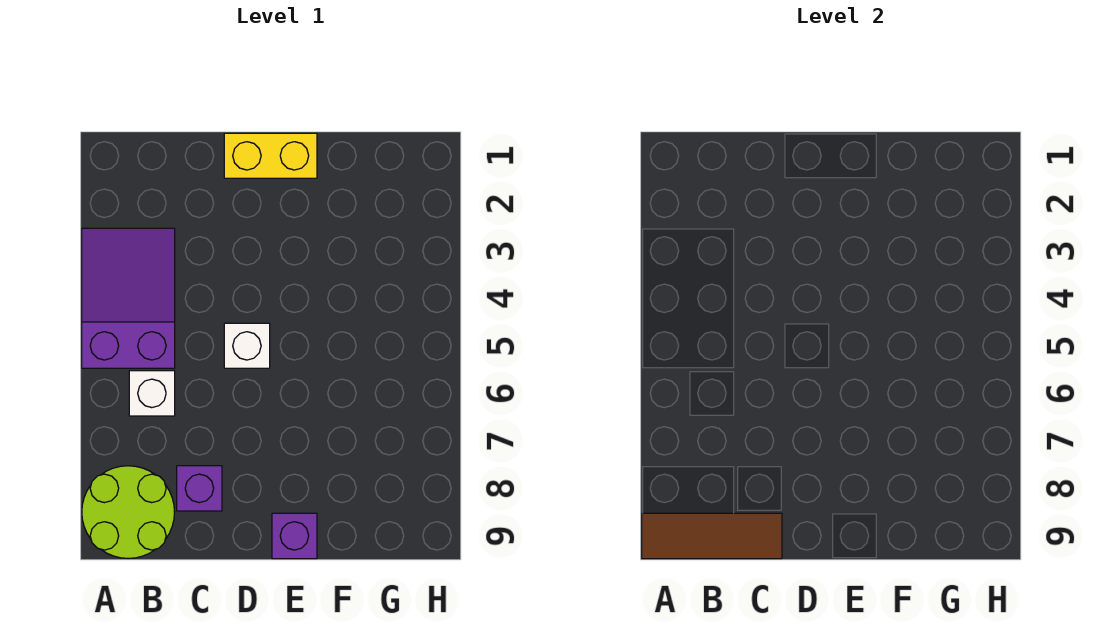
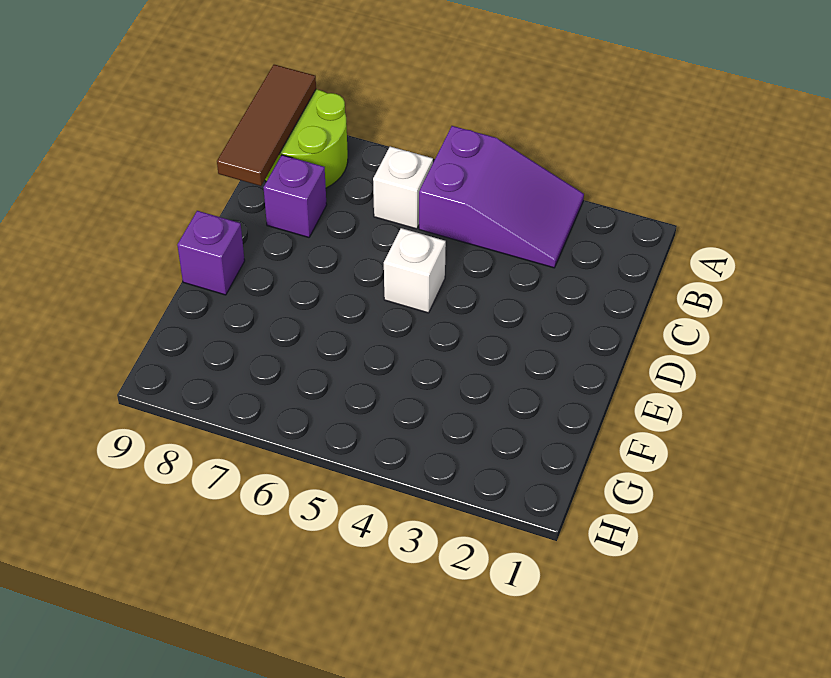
yellow 1x2 brick [224,133,317,178] -> none

